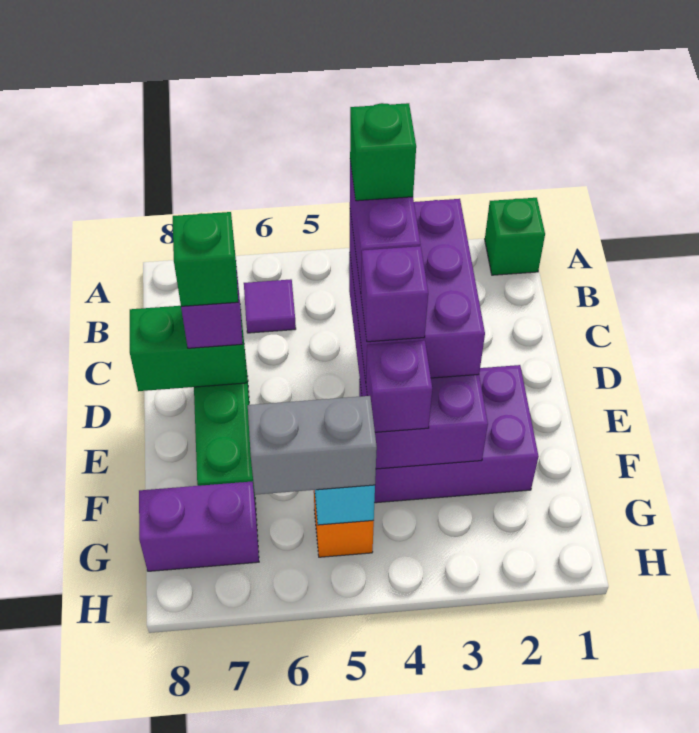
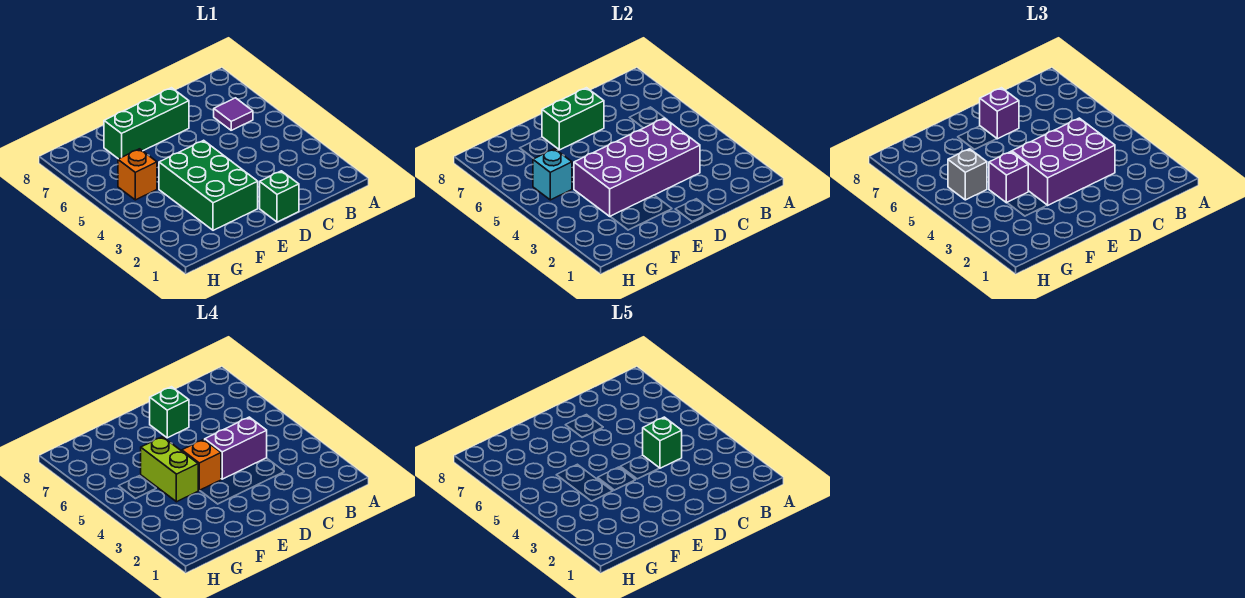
green 1x1 brick [485,198,545,275] -> green 1x1 brick moved to [260,171,299,222]
green 1x2 brick [130,306,247,391] -> green 1x2 brick turned to [542,88,604,150]
purple 2x3 brick [359,365,539,503] -> green 2x3 brick [159,140,258,230]
purple 1x1 brick [361,246,428,342] -> orange 1x1 brick [182,439,221,491]
none -> lime 1x2 brick [141,437,198,502]
grey 1x2 brick [248,396,377,495] -> grey 1x1 brick [948,149,987,200]
purple 1x2 brick [139,481,259,571] -> none

